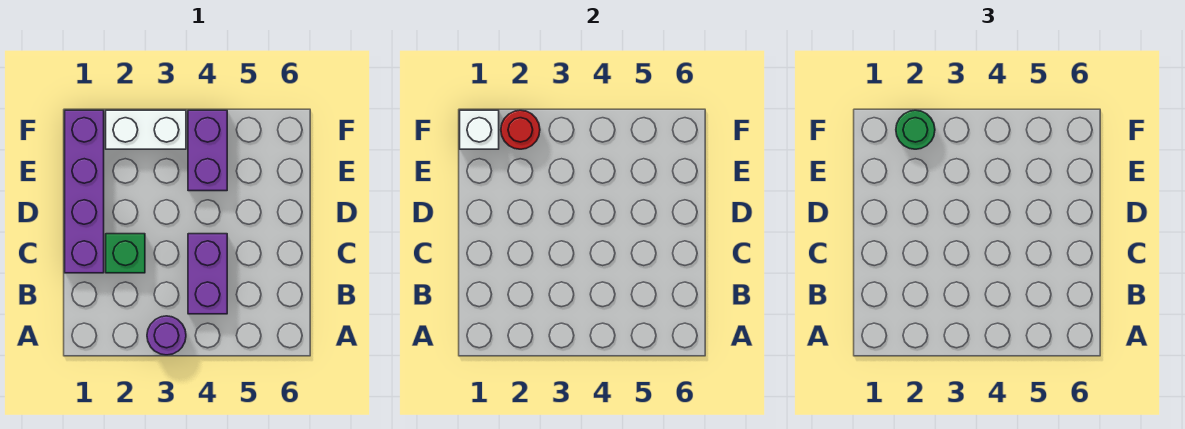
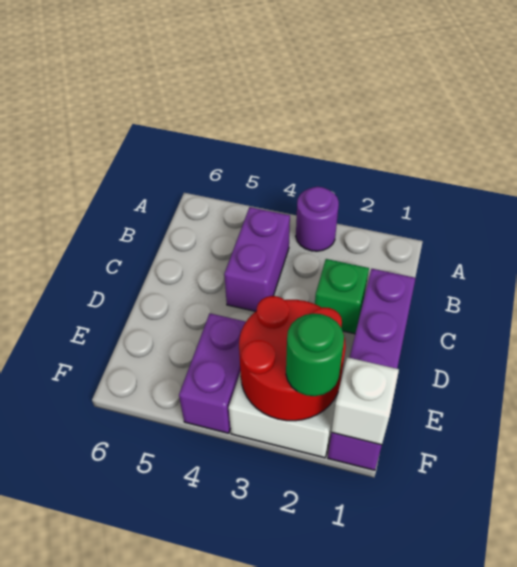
red 1x1 round brick [501,110,540,149] -> red 2x2 round brick [239,296,346,421]

